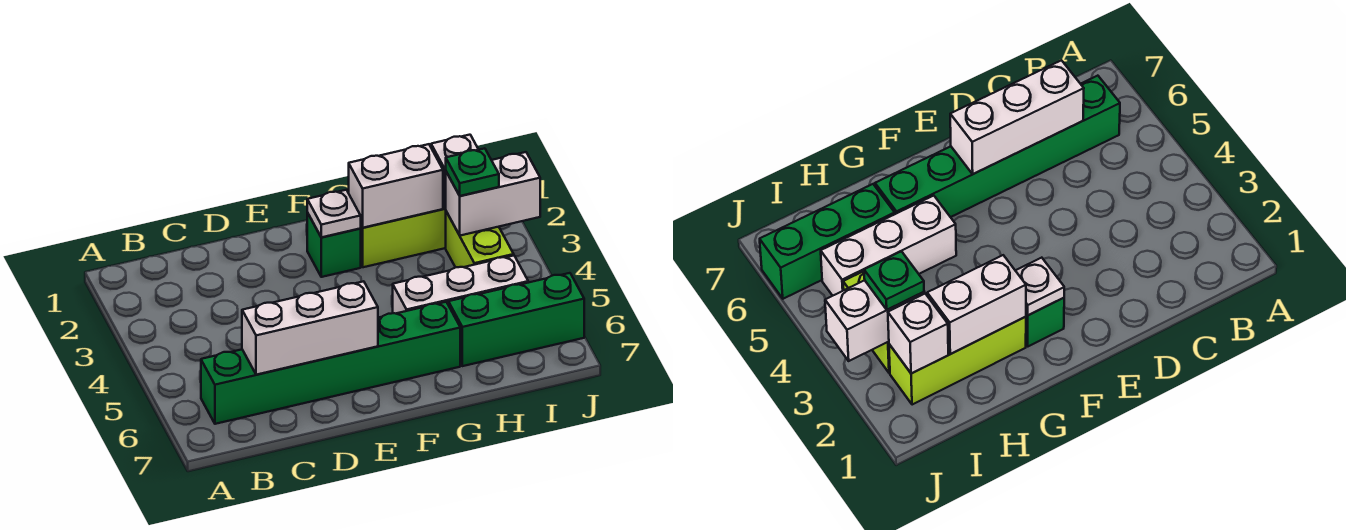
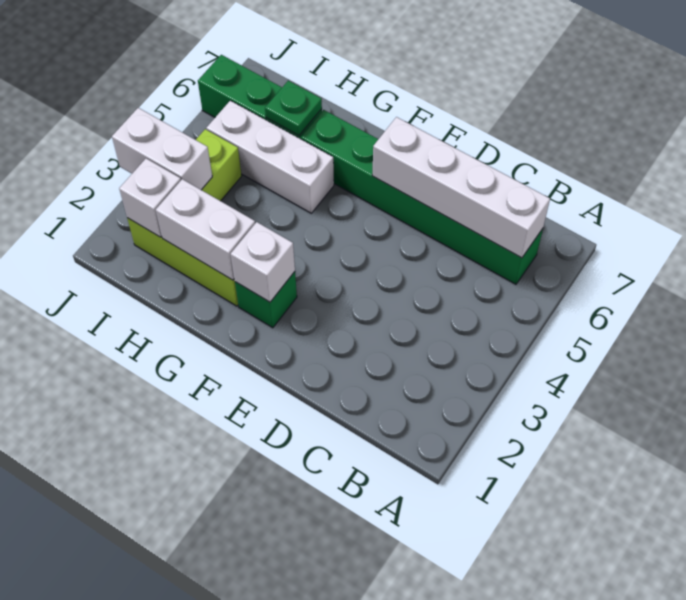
white 1x3 brick [242,281,378,375] -> white 1x4 brick [372,117,550,258]
white 1x1 plate [307,190,361,237] -> white 1x1 brick [231,222,295,302]
green 1x1 plate [446,148,499,196] -> green 1x1 plate moved to [265,81,322,136]

